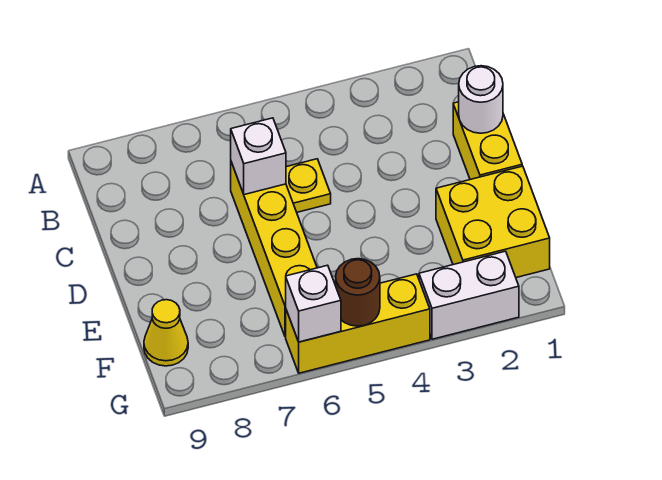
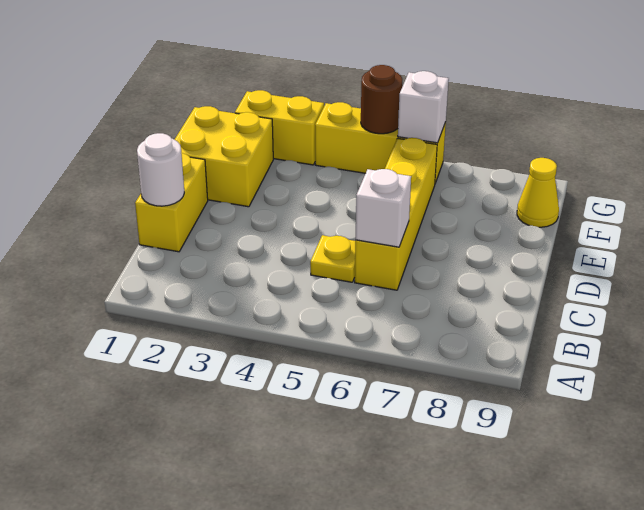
white 1x2 brick [419,251,519,339] -> yellow 1x2 brick [235,90,324,165]

